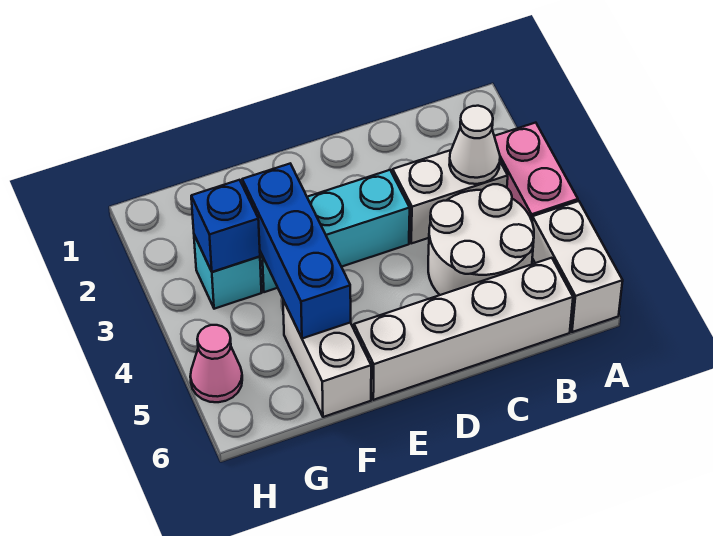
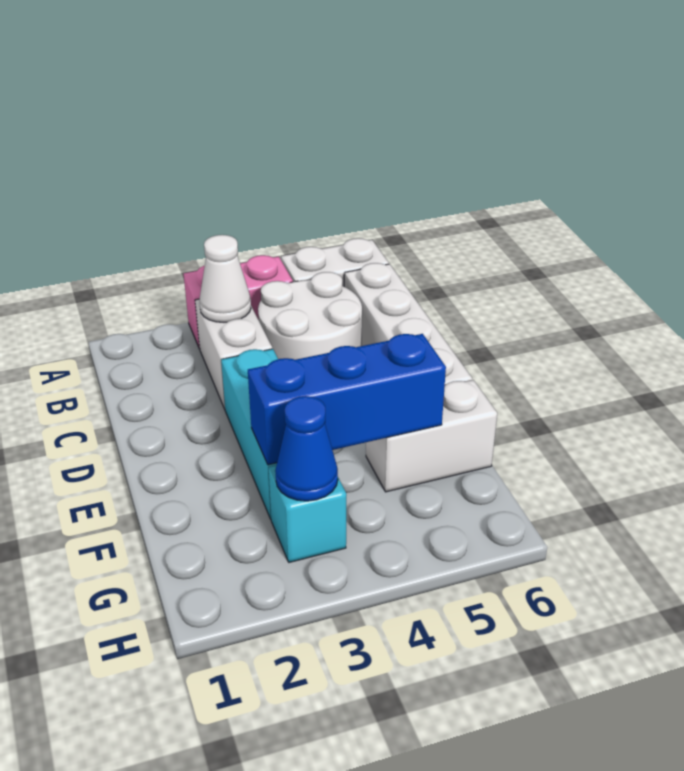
blue 1x1 brick [191,180,260,272] -> blue 1x1 cone [275,396,338,501]
pink 1x1 cone [190,325,242,402] -> none

